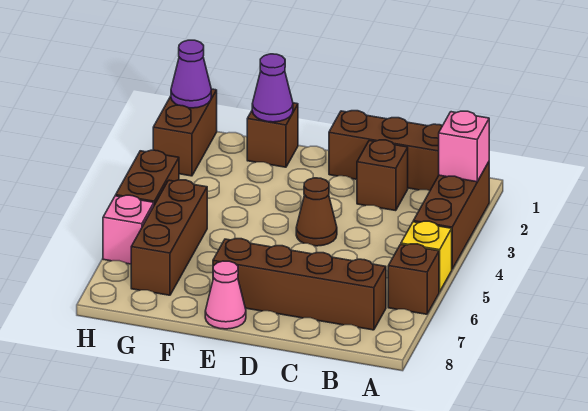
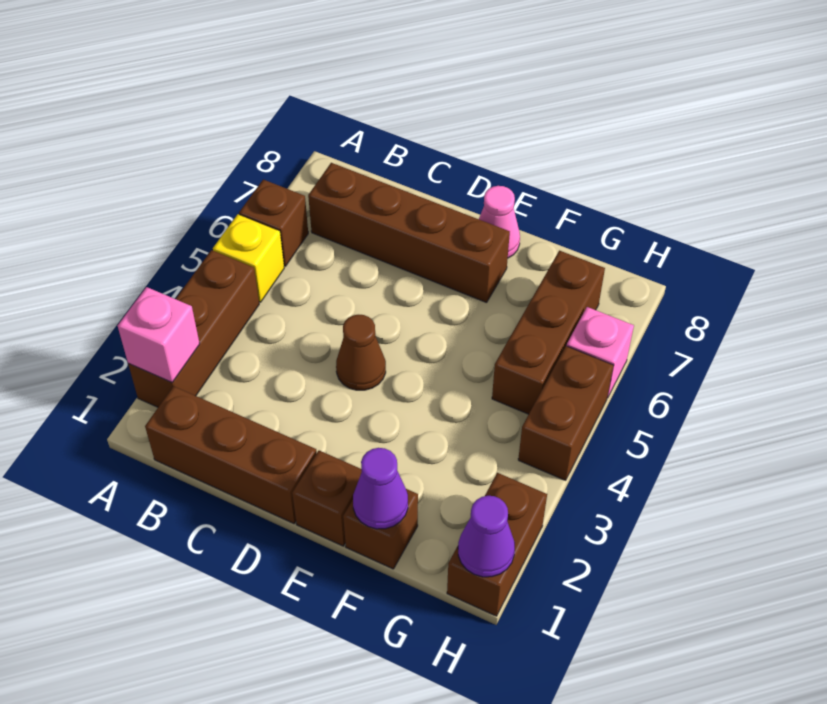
brown 1x1 brick [357,140,408,211] -> brown 1x1 brick moved to [292,451,362,546]

